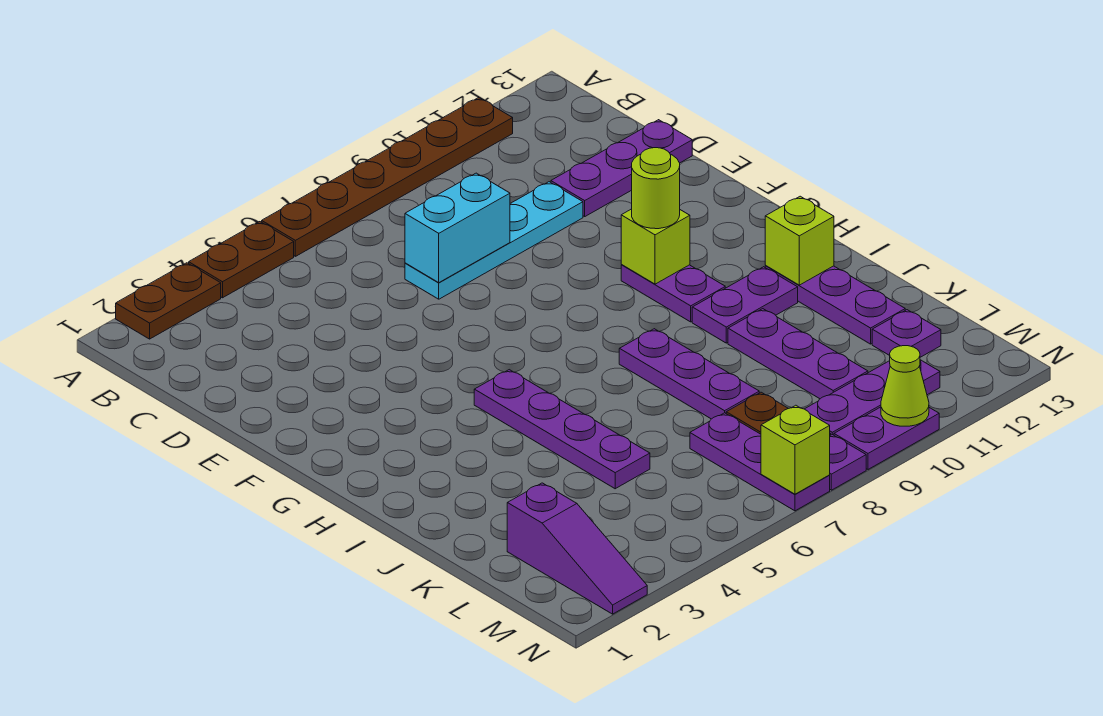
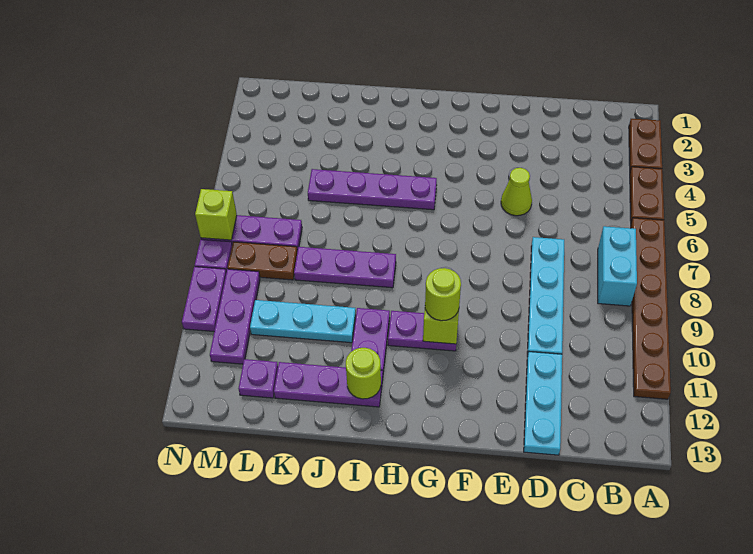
cyan 1x2 brick [405,173,510,283] -> cyan 1x2 brick moved to [598,226,637,306]
purple 1x3 plate [551,120,692,216] -> cyan 1x3 plate [524,352,562,455]
lime 1x1 brick [765,196,834,285] -> lime 1x1 round brick [346,348,381,399]
purple 1x3 plate [728,309,868,399] -> cyan 1x3 plate [250,300,356,343]
purple 1x3 slope [507,483,647,614] -> none
lime 1x1 cone [881,346,929,426] -> lime 1x1 cone moved to [501,168,532,216]

